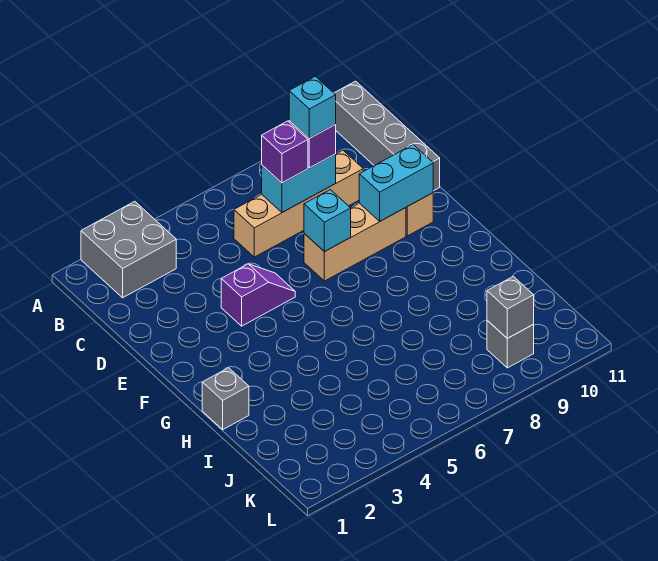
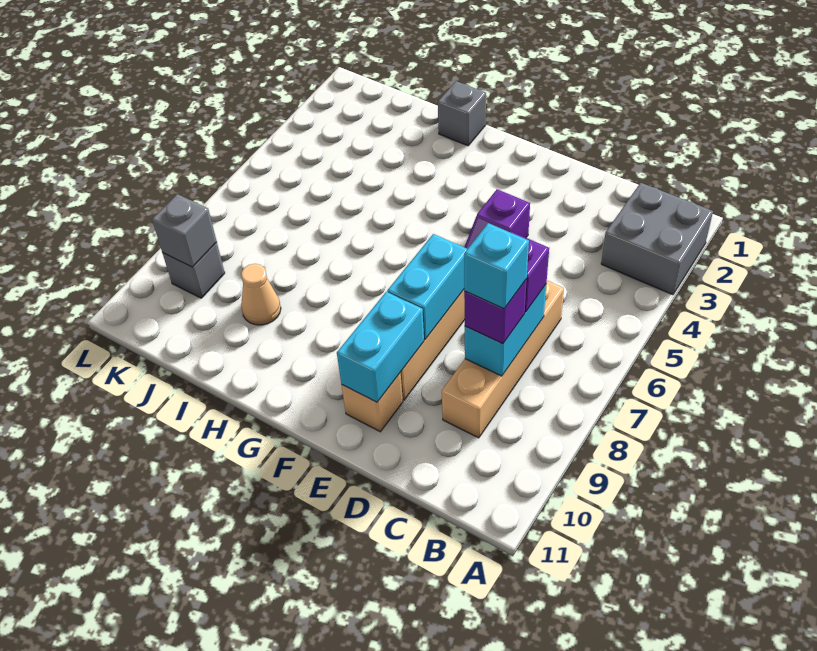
grey 1x4 brick [334,81,440,191] -> none
cyan 1x1 brick [304,190,351,252] -> cyan 1x2 brick [387,234,467,339]
none -> tan 1x1 cone [241,264,281,325]

